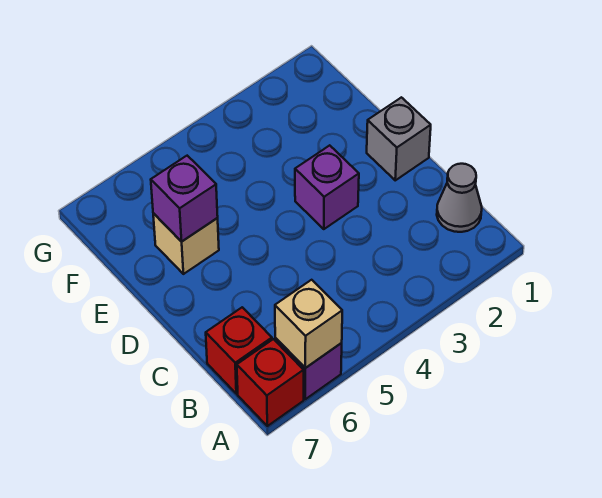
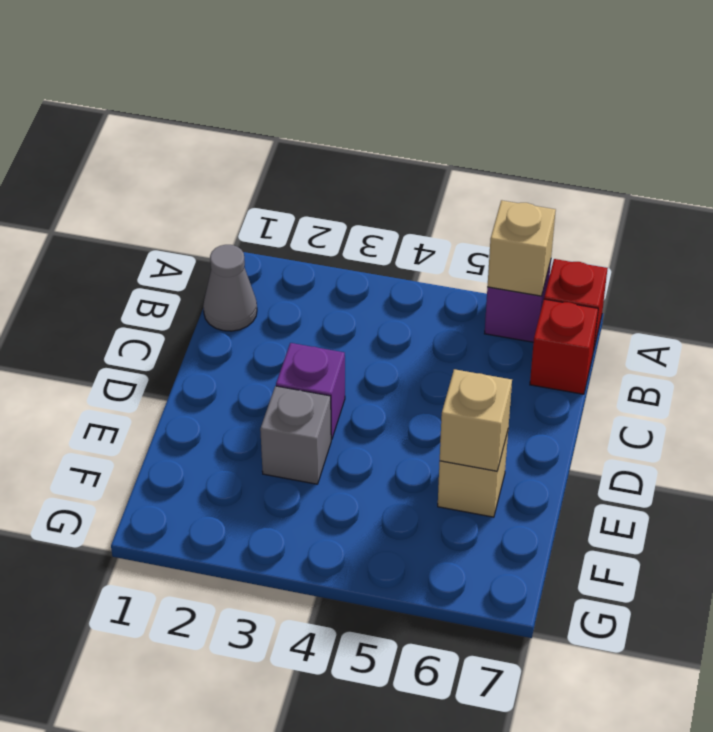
grey 1x1 brick [367,97,431,180] -> grey 1x1 brick moved to [260,386,331,484]
purple 1x1 brick [151,156,218,242] -> tan 1x1 brick [440,369,512,471]

